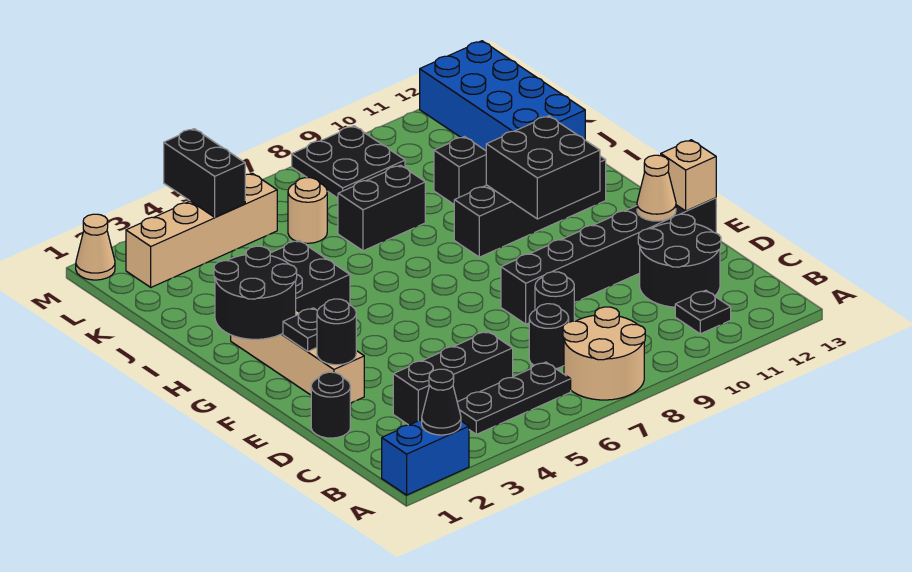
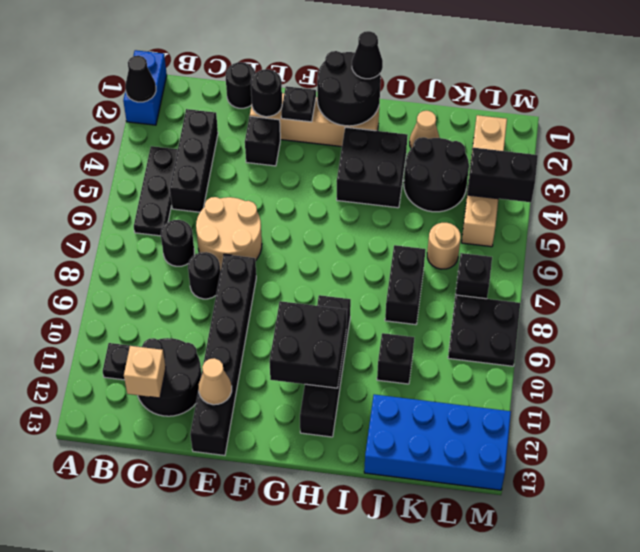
tan 2x2 round brick [563,307,645,400] -> tan 2x2 round brick moved to [196,197,262,271]
none -> black 1x1 brick [245,116,280,166]
tan 1x1 brick [661,140,716,211] -> tan 1x1 brick moved to [124,346,166,398]
none -> black 1x1 cone [352,31,383,79]
none -> black 2x2 round brick [404,137,469,212]
none -> black 1x1 brick [455,253,492,299]
tan 1x1 cone [76,214,115,280] -> tan 1x1 cone moved to [410,111,440,148]

